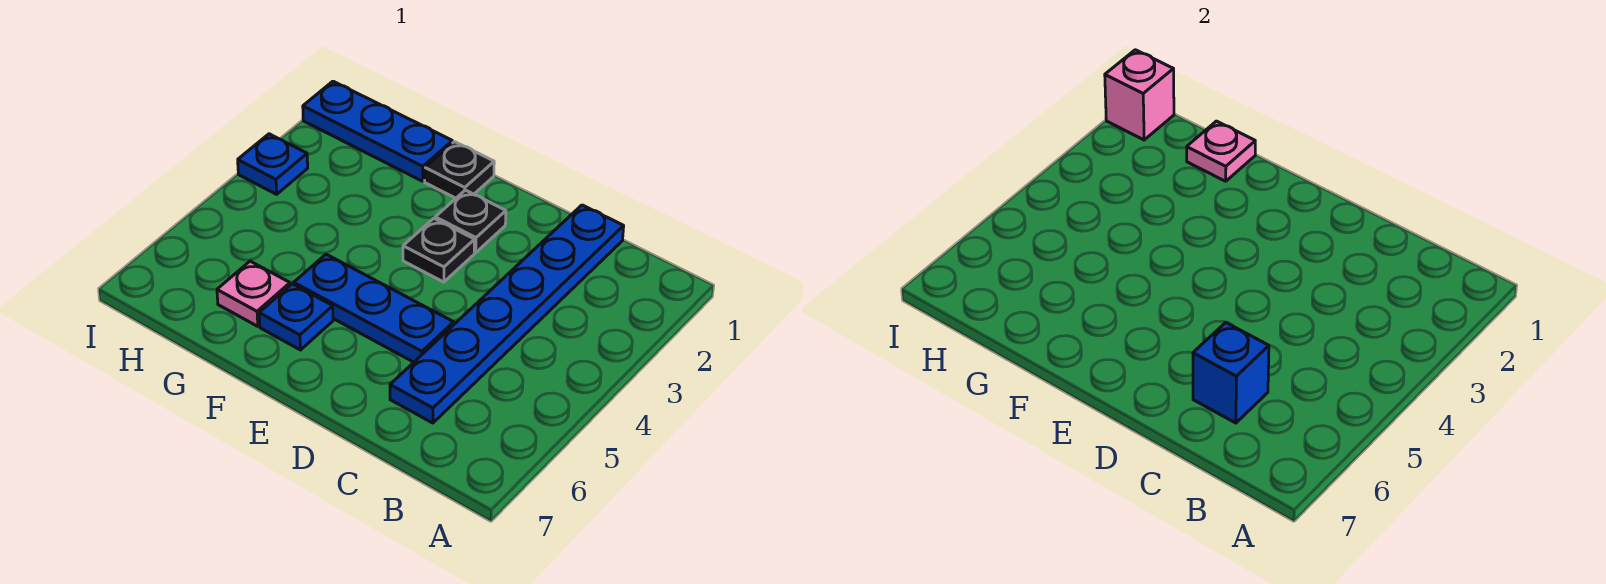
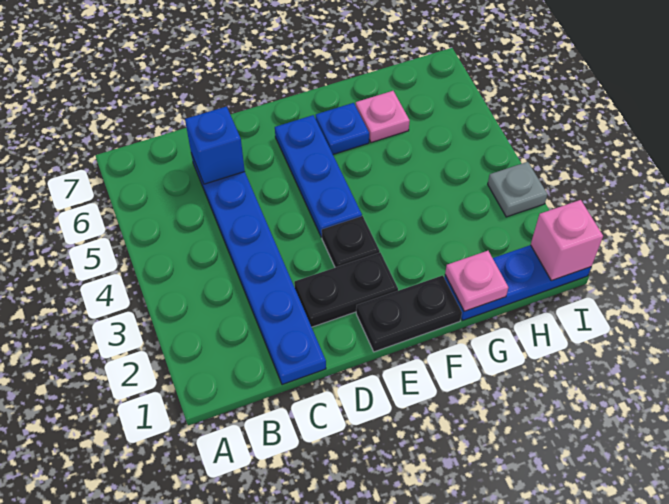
blue 1x3 plate [294,254,454,362] -> blue 1x3 plate turned to [275,115,362,237]
black 1x1 plate [435,190,506,253] -> black 1x2 plate [294,253,398,327]
black 1x1 plate [425,142,494,198] -> black 1x2 plate [356,275,462,352]
blue 1x1 plate [238,134,308,194] -> grey 1x1 plate [488,162,548,217]

